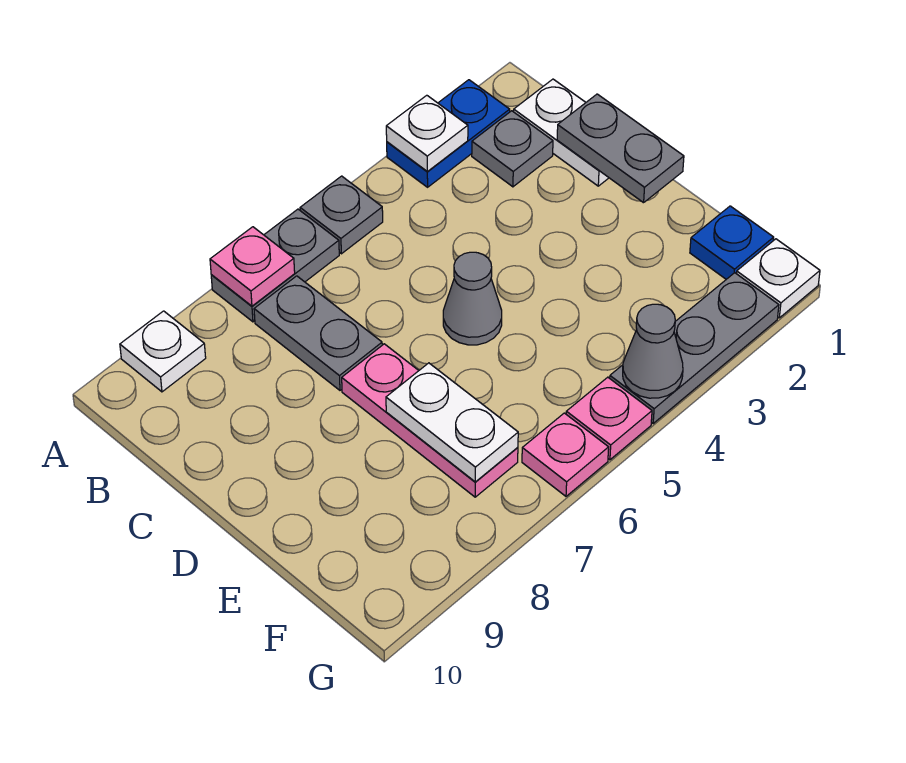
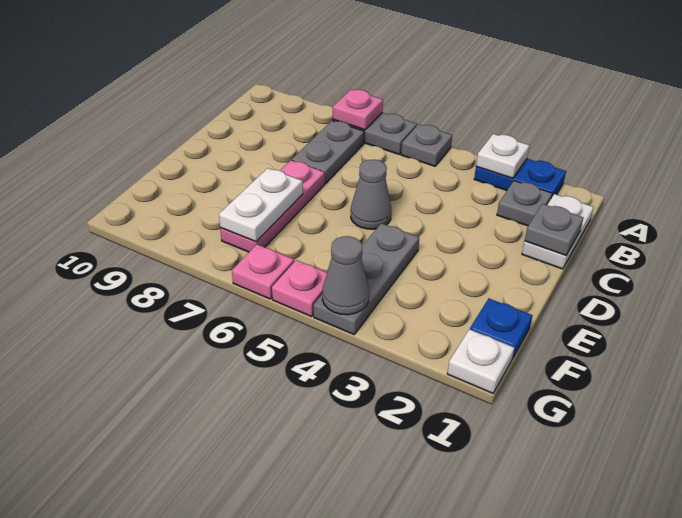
white 1x1 plate [120,311,206,392] -> none
grey 1x2 plate [557,94,684,203] -> grey 1x1 plate [525,204,583,255]
grey 1x3 plate [610,273,779,423] -> grey 1x3 plate turned to [314,223,419,334]

